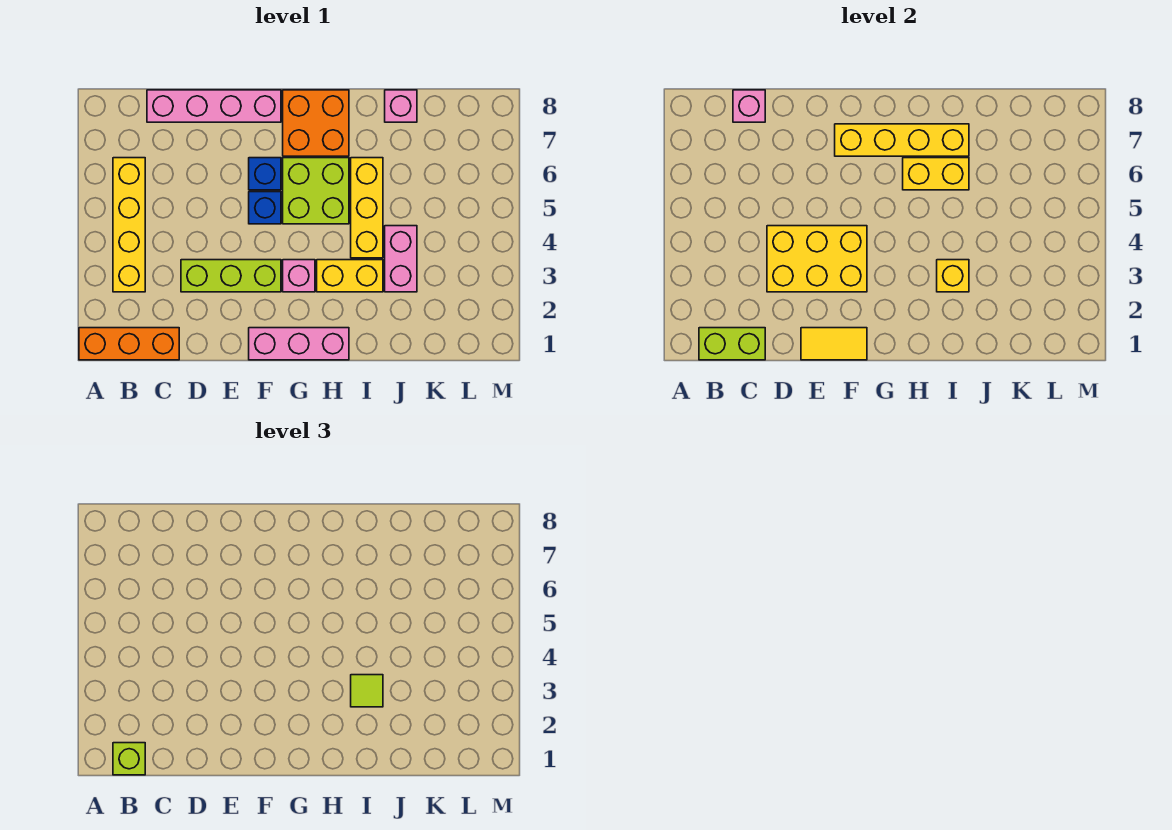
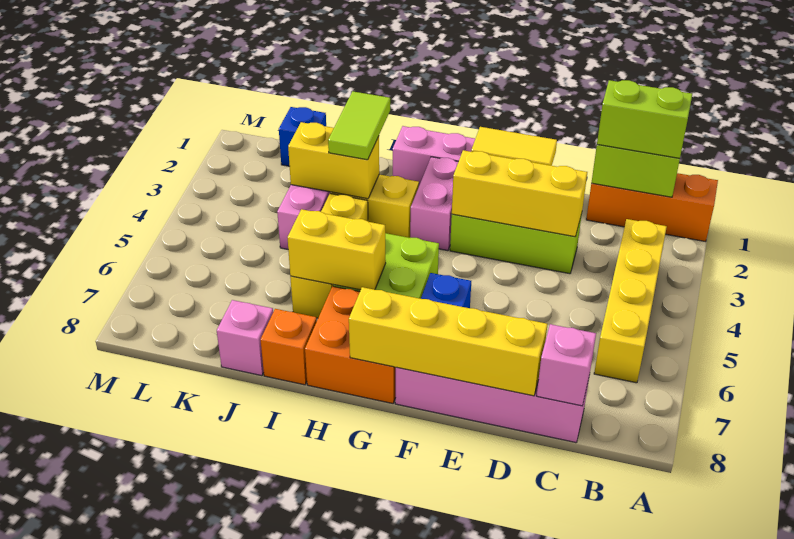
lime 1x1 brick [113,743,145,775] -> lime 1x2 brick [597,80,692,158]
yellow 2x3 brick [767,226,867,292] -> yellow 1x3 brick [452,150,587,237]
blue 1x1 brick [249,192,281,224] -> blue 1x1 brick moved to [279,107,326,166]
yellow 1x4 brick [835,124,969,156] -> yellow 1x4 brick moved to [349,287,548,396]
pink 1x1 brick [283,260,315,292] -> pink 1x2 brick [410,157,458,251]
yellow 1x1 brick [937,260,969,292] -> yellow 1x2 brick [288,122,379,199]
lime 1x1 tile [351,675,383,707] -> lime 1x2 tile [328,91,390,160]
none -> orange 1x1 brick [261,309,317,385]

